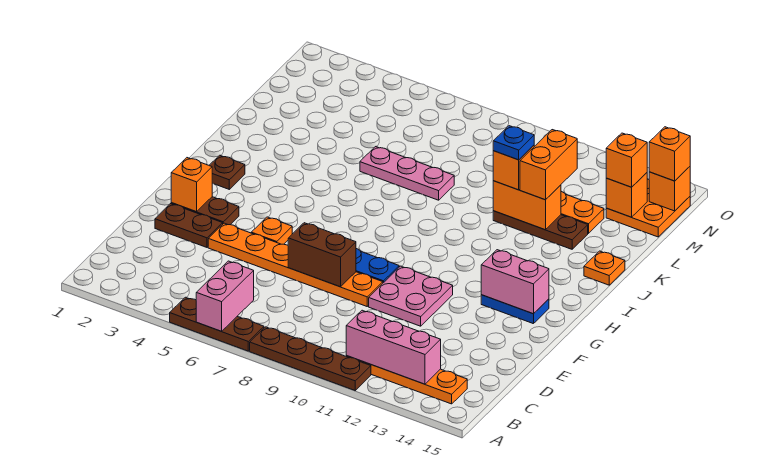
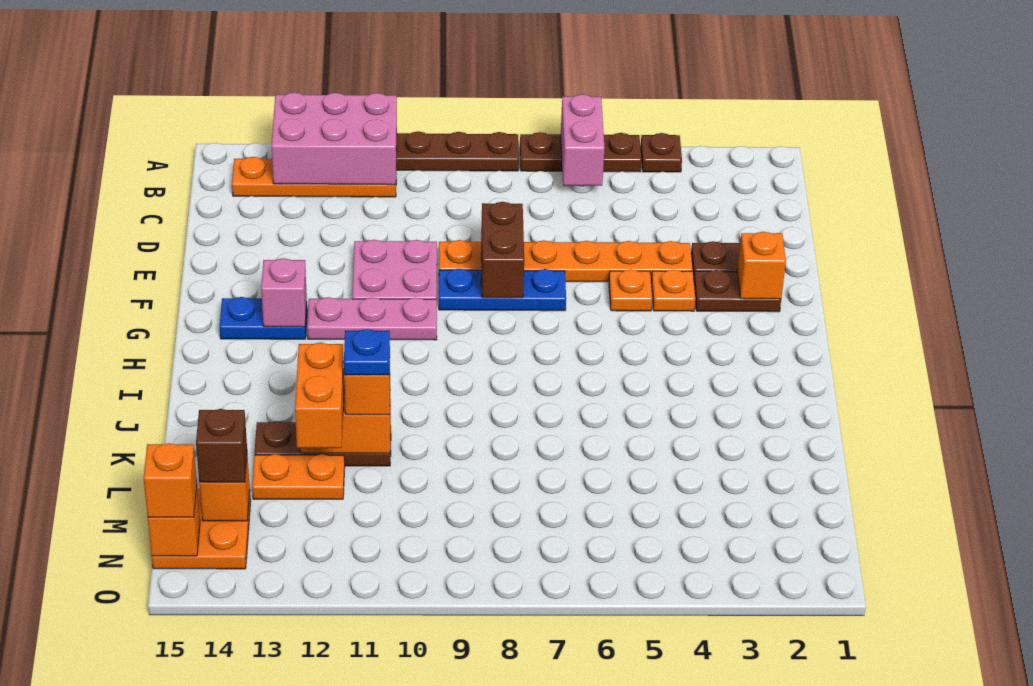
pink 1x3 brick [346,310,441,384] -> pink 2x3 brick [272,92,397,185]
brown 1x2 brick [288,223,356,287] -> brown 1x2 brick turned to [481,202,524,298]
pink 1x2 brick [481,250,549,314] -> pink 1x1 brick [261,258,307,327]
brown 1x1 plate [209,155,245,189] -> brown 1x1 plate moved to [640,133,682,172]
orange 1x1 plate [584,251,625,285] -> orange 1x1 plate moved to [651,270,695,311]
pink 1x3 plate [360,147,454,200] -> pink 1x3 plate moved to [307,297,437,340]
orange 1x1 brick [606,133,647,187] -> brown 1x1 brick [196,409,247,482]

